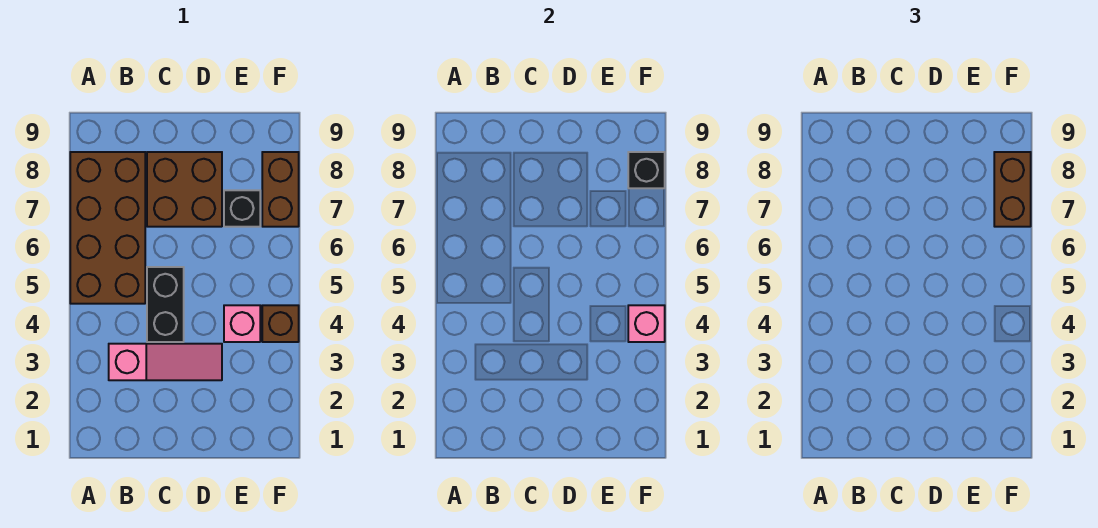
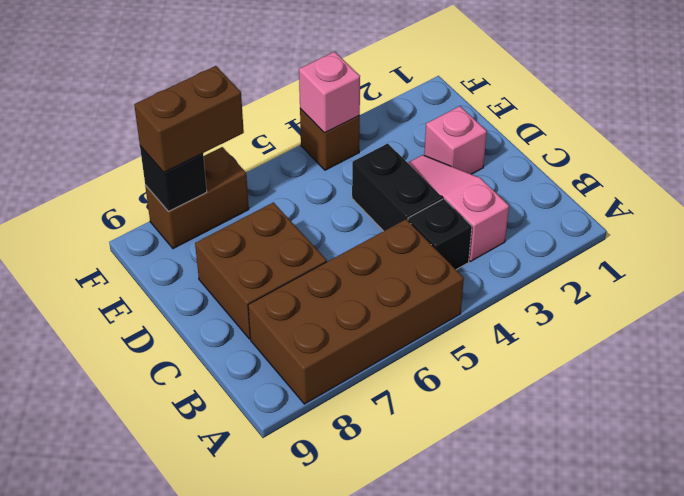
black 1x2 brick [147,267,184,342] -> black 1x2 brick turned to [352,143,443,231]
pink 1x1 brick [224,305,260,342] -> pink 1x1 brick moved to [424,106,487,174]
black 1x1 brick [224,190,260,227] -> black 1x1 brick moved to [408,199,472,270]

